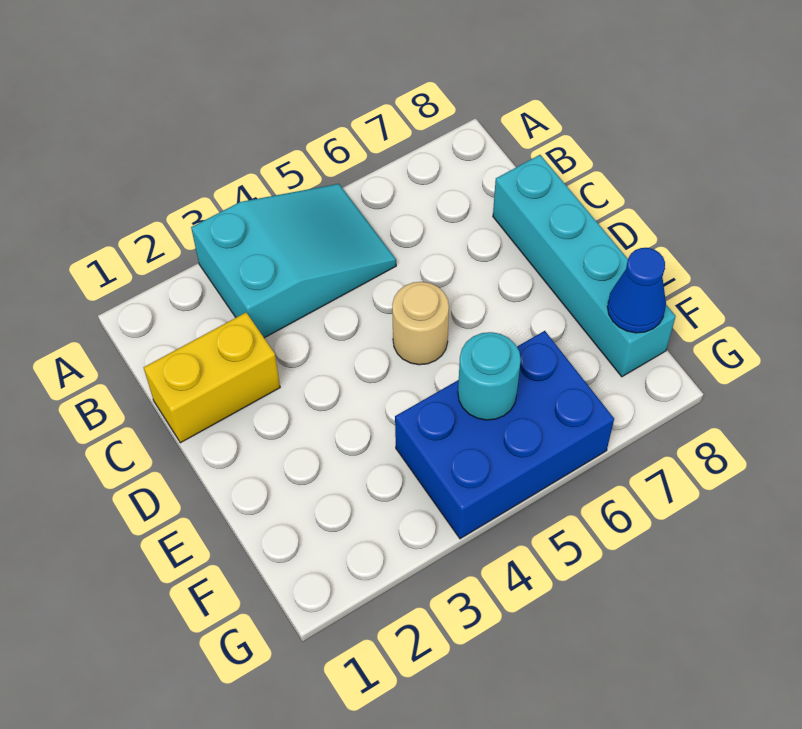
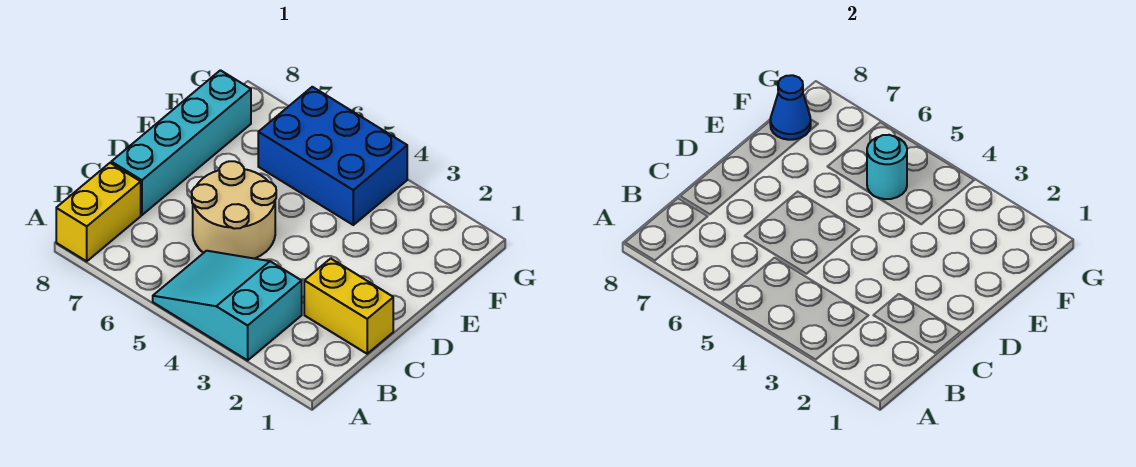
none -> yellow 1x2 brick [56,163,141,261]
tan 1x1 round brick [392,282,449,365] -> tan 2x2 round brick [192,161,276,259]

